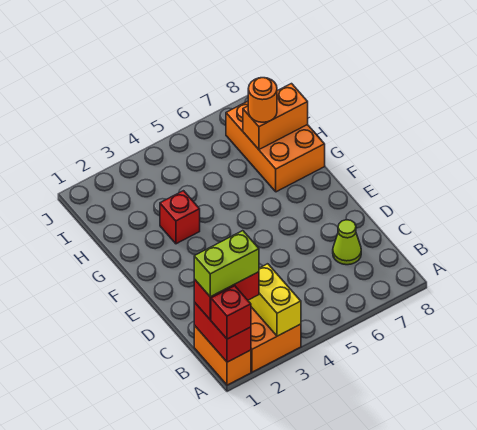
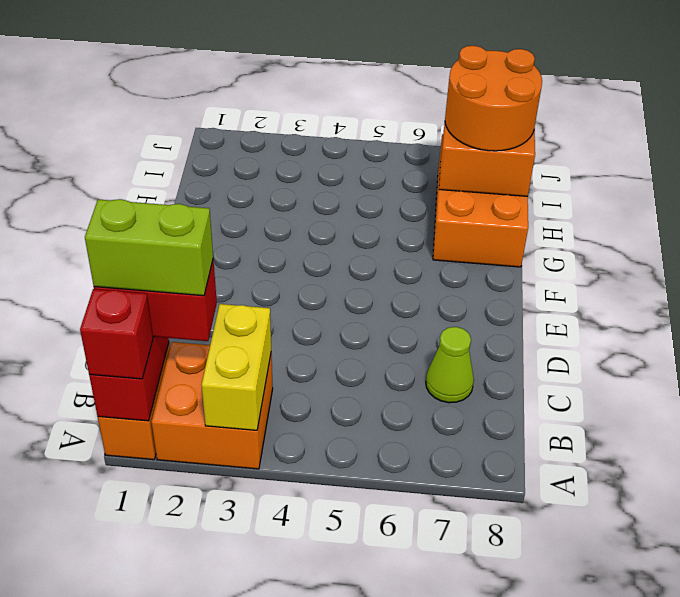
red 1x1 brick [160,191,200,244] -> none
orange 1x1 round brick [248,78,277,122] -> orange 2x2 round brick [445,46,542,151]

